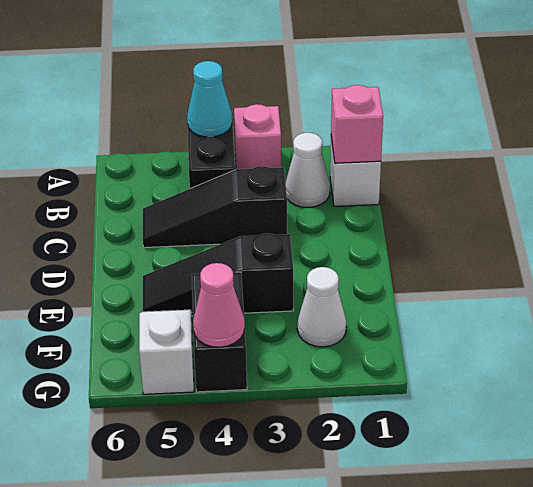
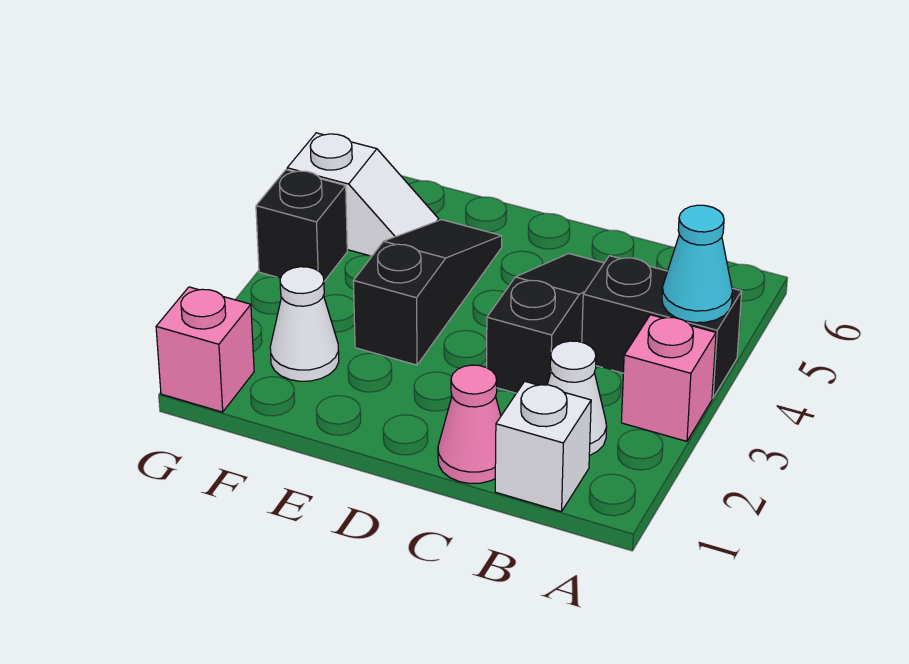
pink 1x1 brick [331,85,383,163] -> pink 1x1 brick moved to [156,287,254,412]
black 1x2 brick [192,272,247,392] -> black 1x1 brick [256,170,347,281]
pink 1x1 cone [193,263,245,347] -> pink 1x1 cone moved to [438,365,501,484]

